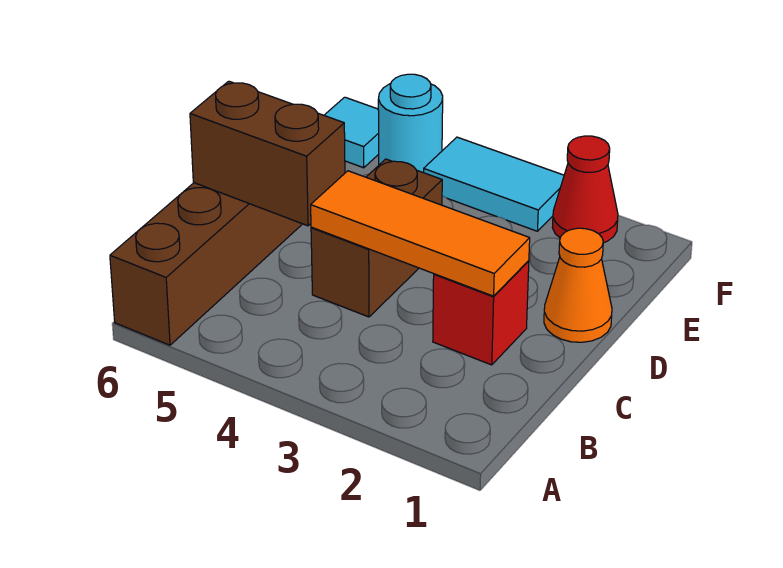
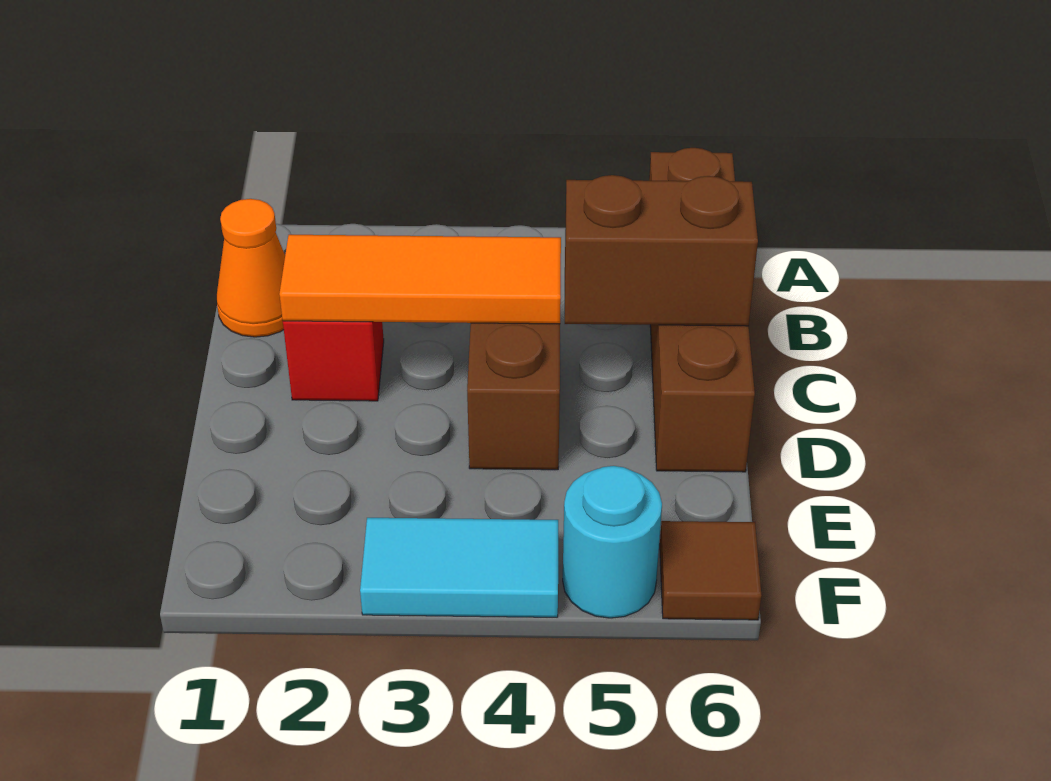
orange 1x1 cone [544,228,612,342] -> orange 1x1 cone moved to [217,199,285,337]
red 1x1 cone [552,136,618,243] -> none
cyan 1x1 tile [324,97,379,168] -> brown 1x1 tile [660,521,761,620]

